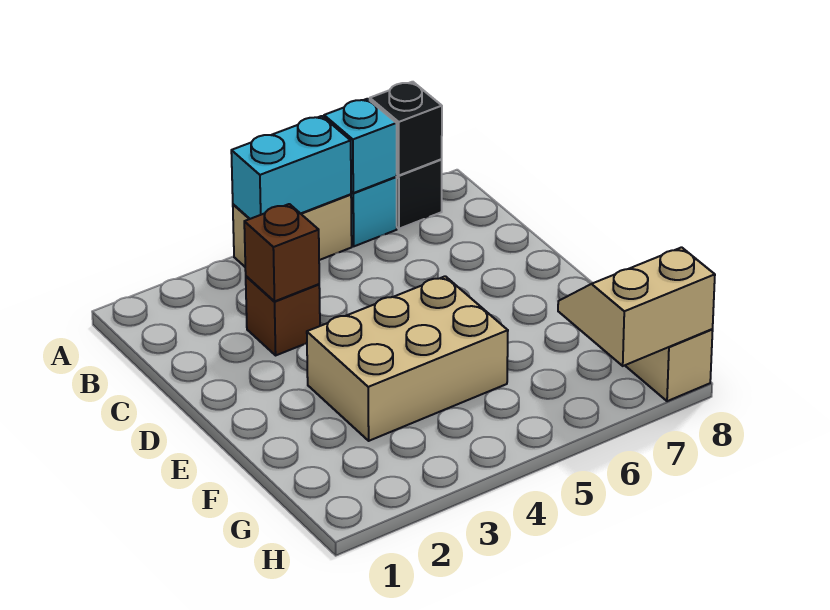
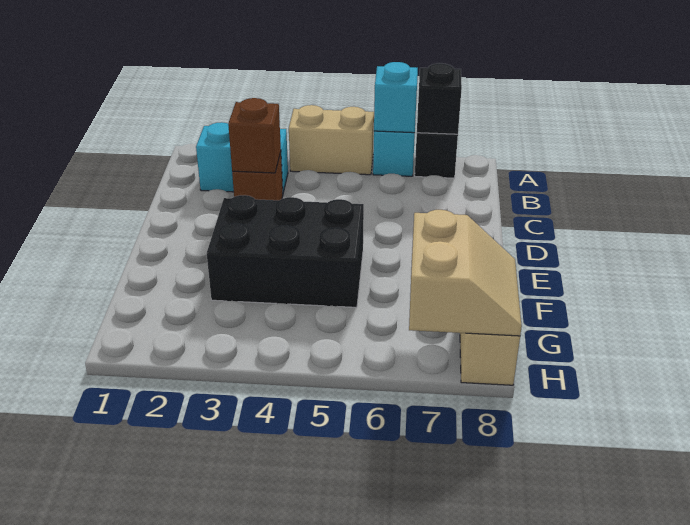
cyan 1x2 brick [231,116,351,219] -> cyan 1x2 brick moved to [196,122,288,192]
tan 2x3 brick [307,276,508,441] -> black 2x3 brick [207,195,364,307]
tan 2x2 slope [558,247,715,366] -> tan 2x2 slope turned to [409,210,522,336]

